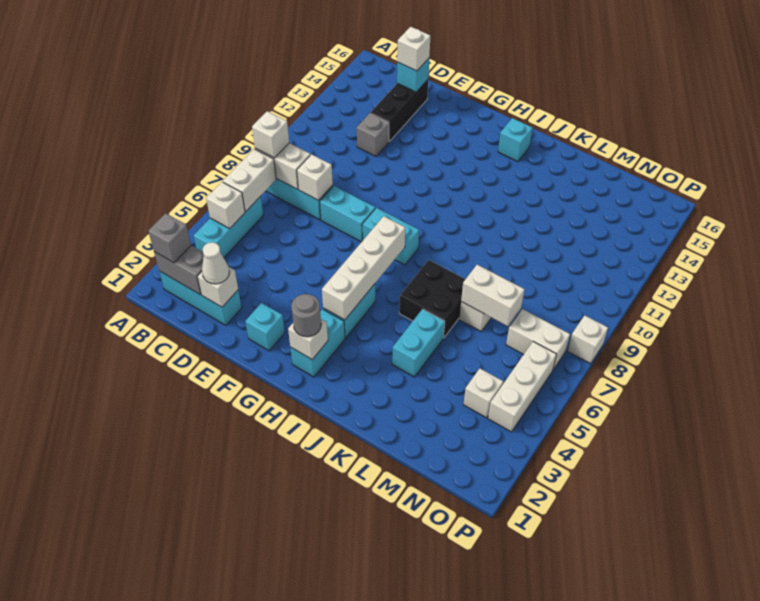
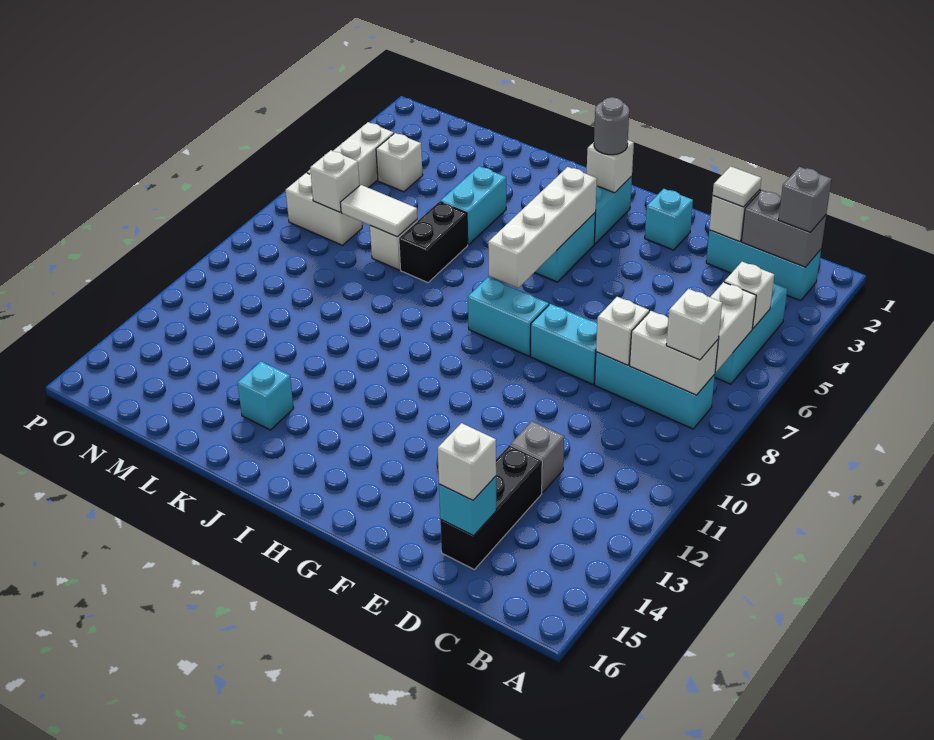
white 1x1 cone [202,242,229,284] -> white 1x1 tile [713,166,761,207]
cyan 1x1 brick [498,118,532,162] -> cyan 1x1 brick moved to [237,362,294,430]
black 2x2 brick [399,260,465,338] -> black 1x2 brick [399,202,468,283]
white 1x2 brick [461,265,525,326] -> white 1x2 tile [340,185,417,237]
white 1x1 brick [568,315,608,364] -> white 1x1 brick moved to [310,150,360,212]

